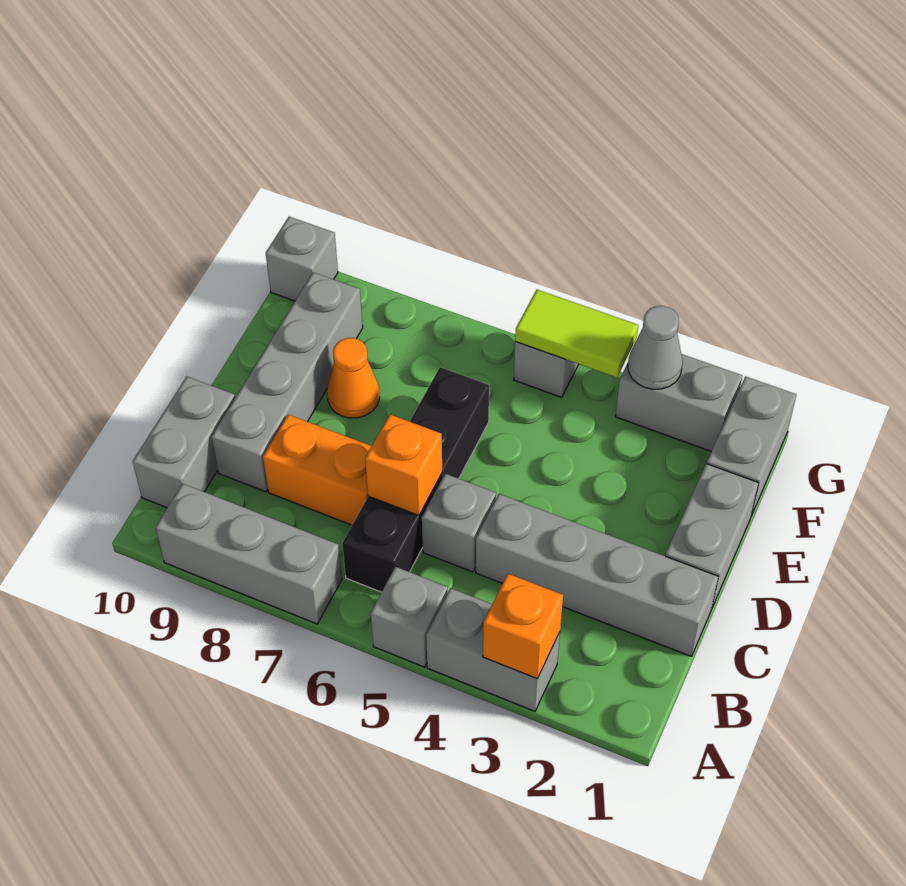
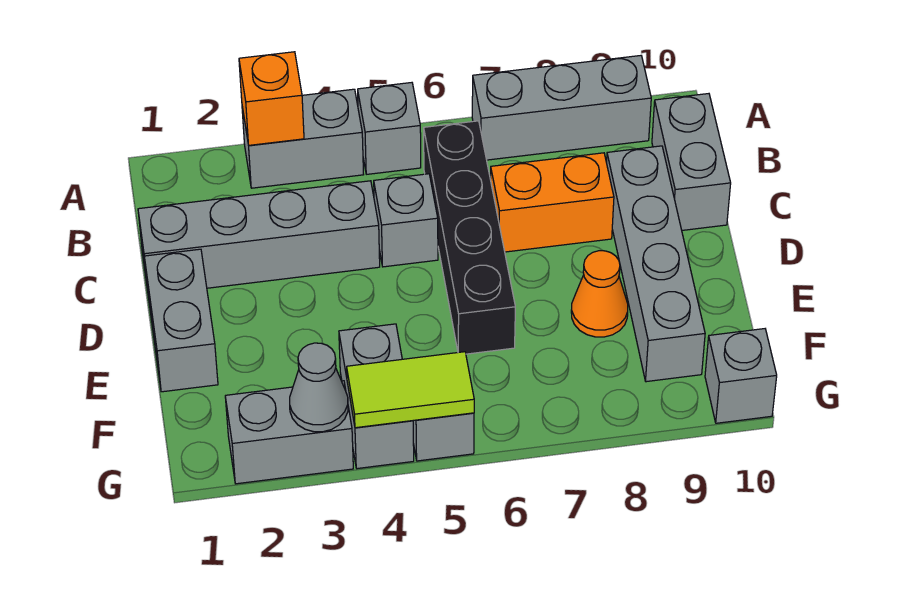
orange 1x1 brick [365,415,442,515] -> none
grey 1x2 brick [707,377,796,516] -> grey 1x2 brick moved to [339,324,414,469]

